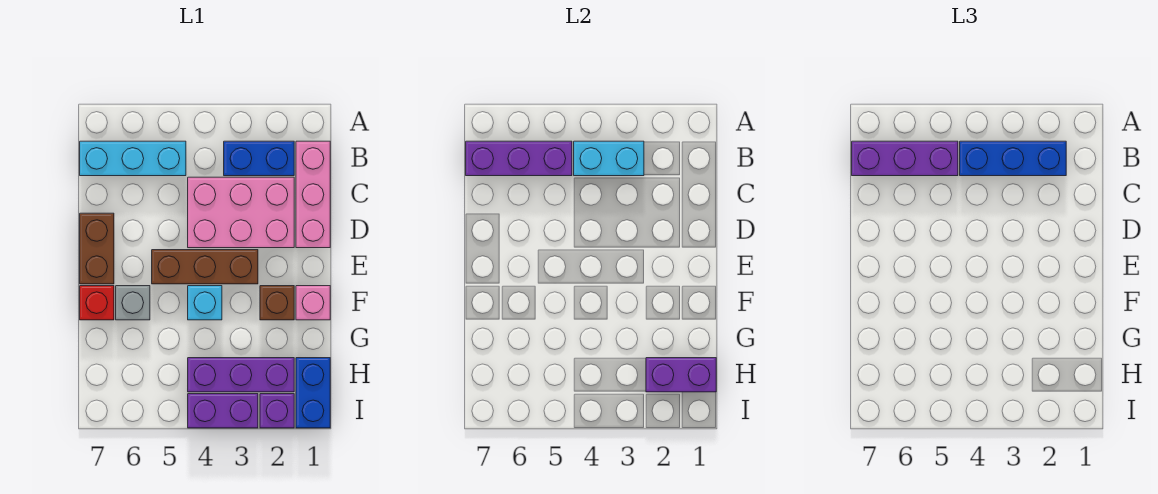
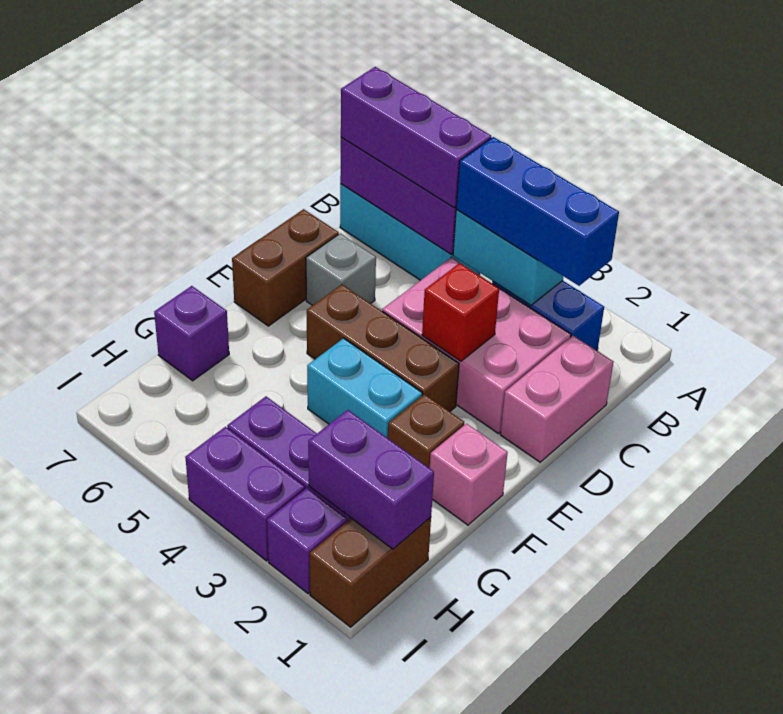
pink 1x3 brick [296,141,330,248] -> pink 1x2 brick [500,336,613,462]
cyan 1x1 brick [188,286,222,320] -> cyan 1x2 brick [307,338,422,438]
grey 1x1 brick [116,286,150,320] -> grey 1x1 brick moved to [306,233,376,305]
red 1x1 brick [80,286,114,320] -> red 1x1 brick moved to [422,263,499,361]
none -> purple 1x1 brick [154,286,229,381]
blue 1x2 brick [296,358,330,428] -> brown 1x2 brick [310,517,431,627]

